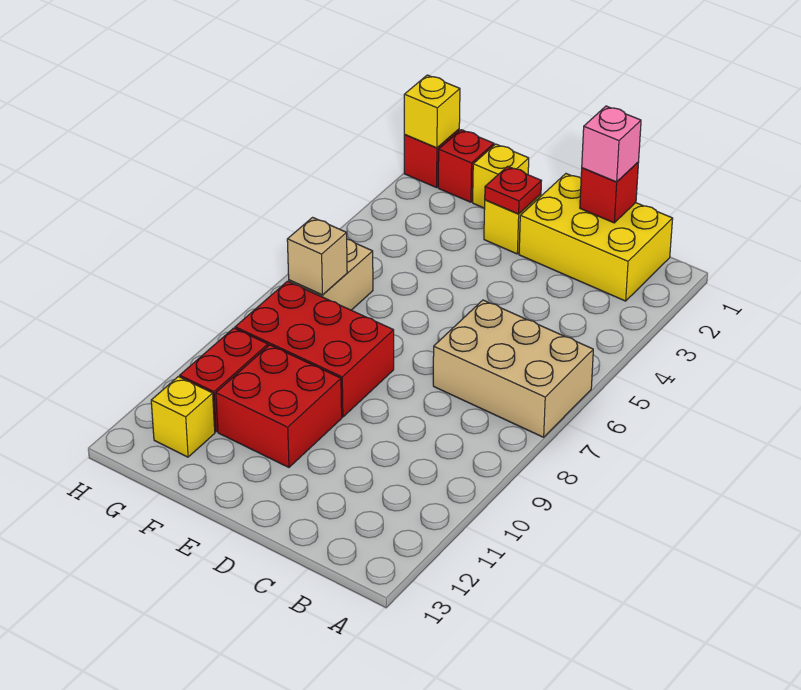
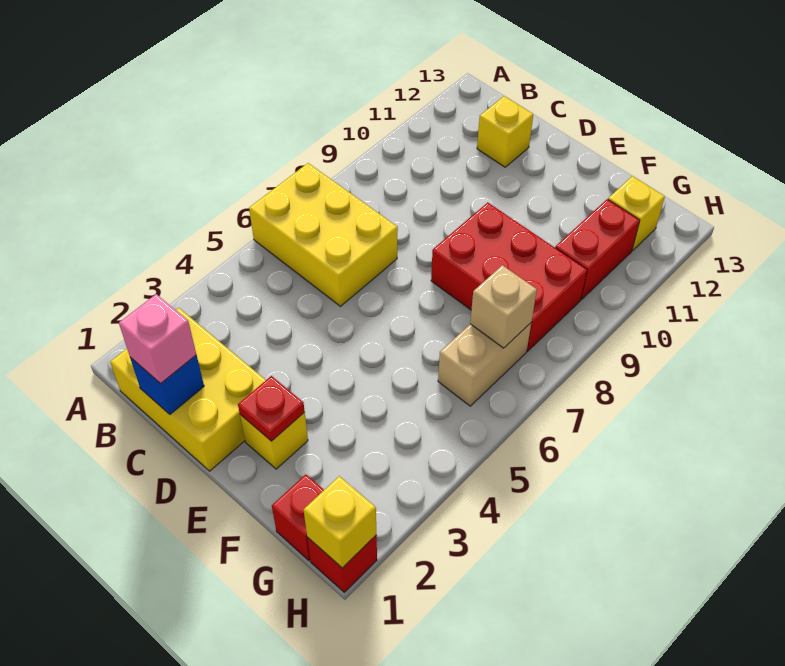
tan 2x3 brick [433,300,593,437] -> yellow 2x3 brick [249,163,398,306]
red 1x1 brick [580,162,639,223] -> blue 1x1 brick [130,355,204,414]
red 2x2 brick [216,345,342,467] -> none
yellow 1x1 brick [473,144,529,208] -> yellow 1x1 brick moved to [477,96,533,167]

